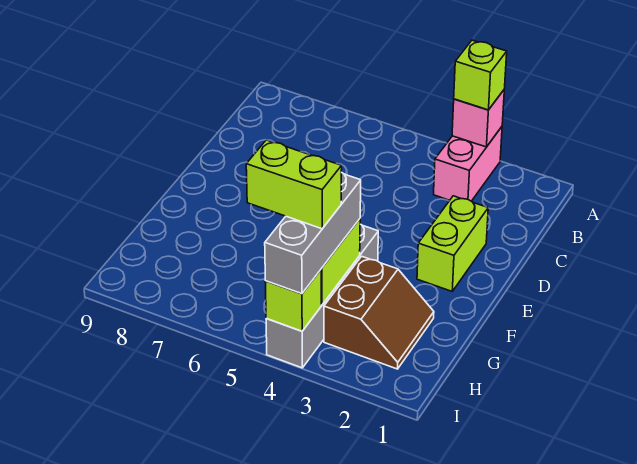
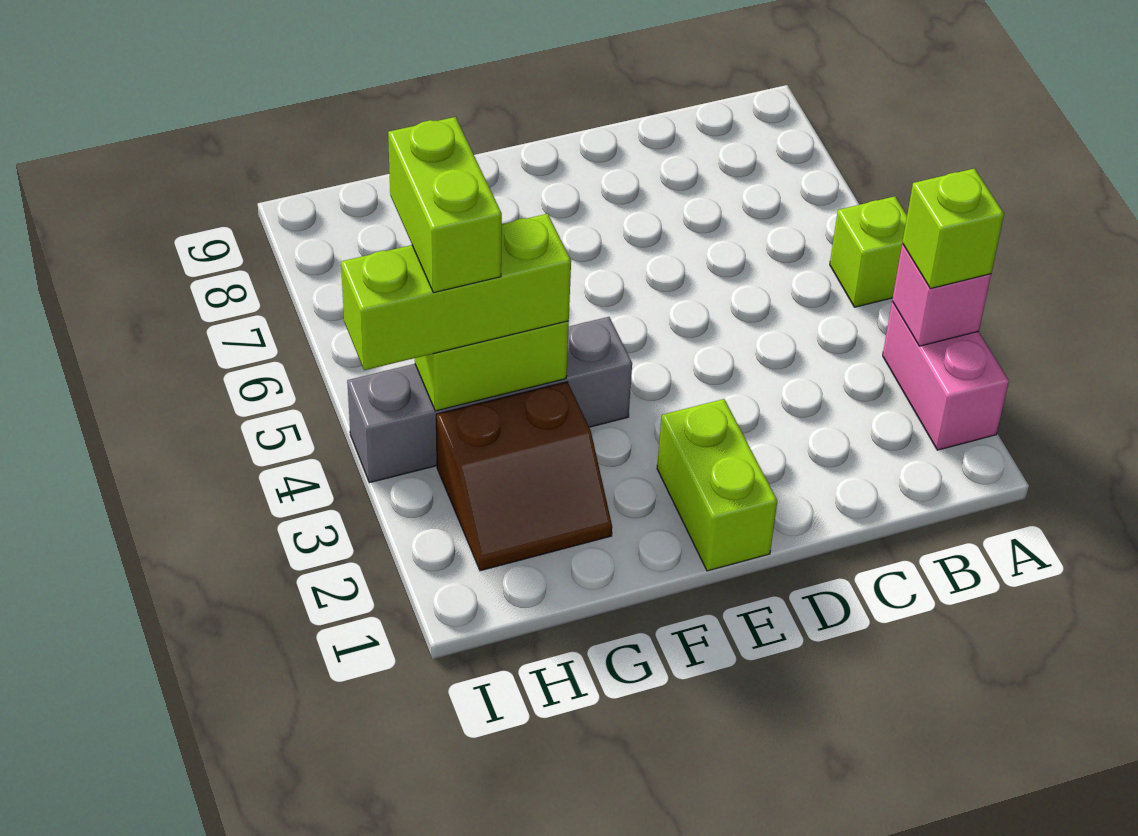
pink 1x2 brick [434,127,502,201] -> pink 1x2 brick turned to [883,301,1009,450]
lime 1x2 brick [417,196,488,291] -> lime 1x2 brick turned to [657,399,777,571]
grey 1x3 brick [265,172,361,294] -> lime 1x3 brick [341,214,571,370]
lime 1x1 brick [265,270,321,331] -> lime 1x1 brick moved to [830,196,907,307]

